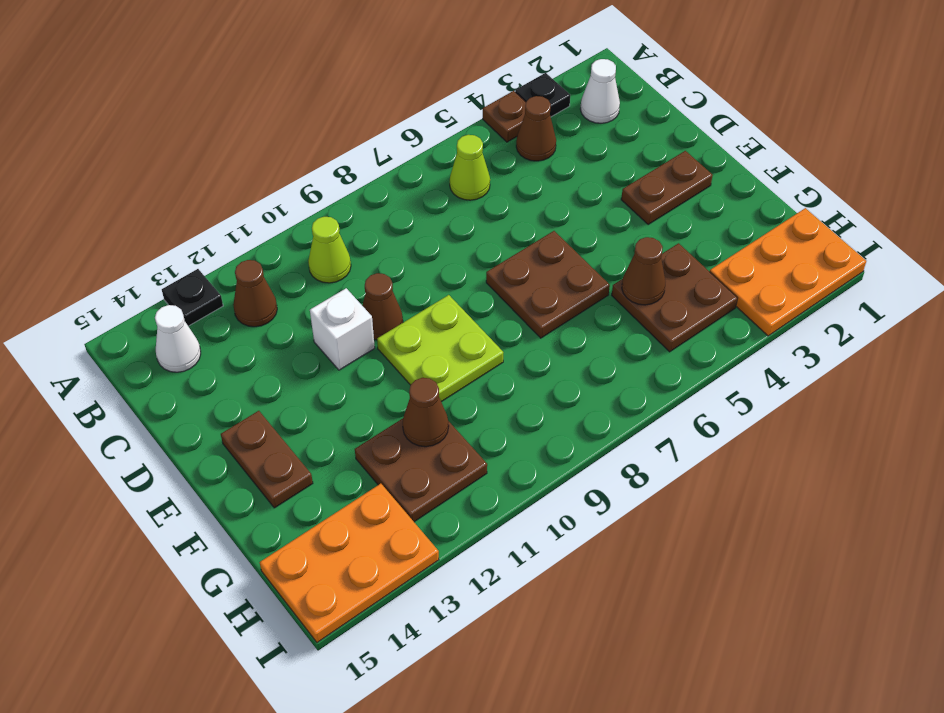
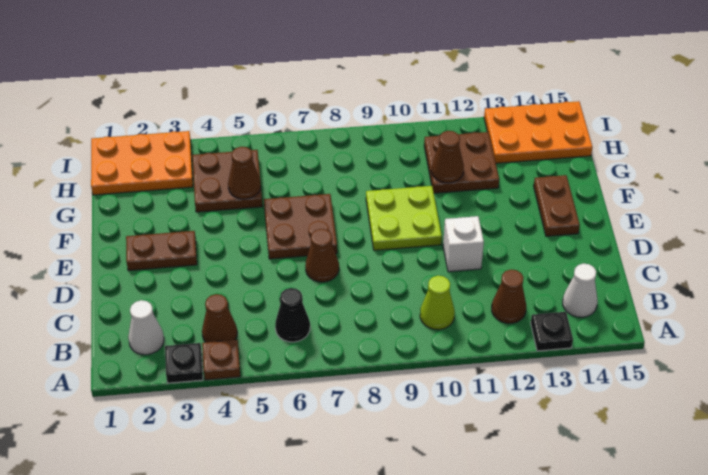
lime 1x1 cone [450,135,490,200] -> black 1x1 cone [275,288,310,342]
brown 1x1 cone [362,273,403,340] -> brown 1x1 cone moved to [305,229,339,282]

